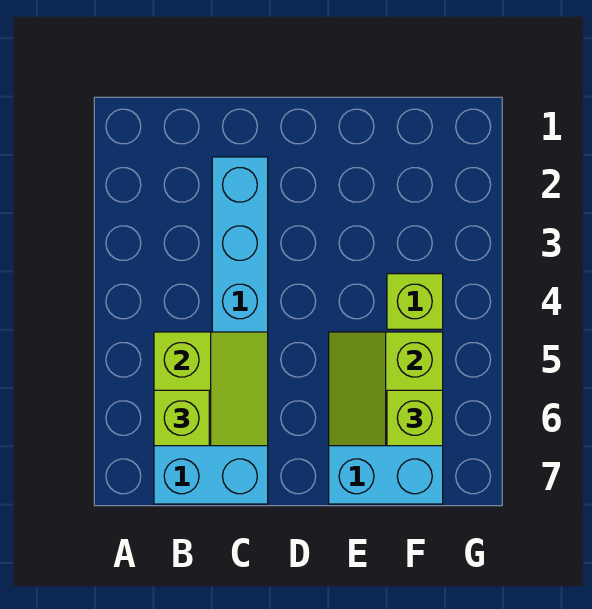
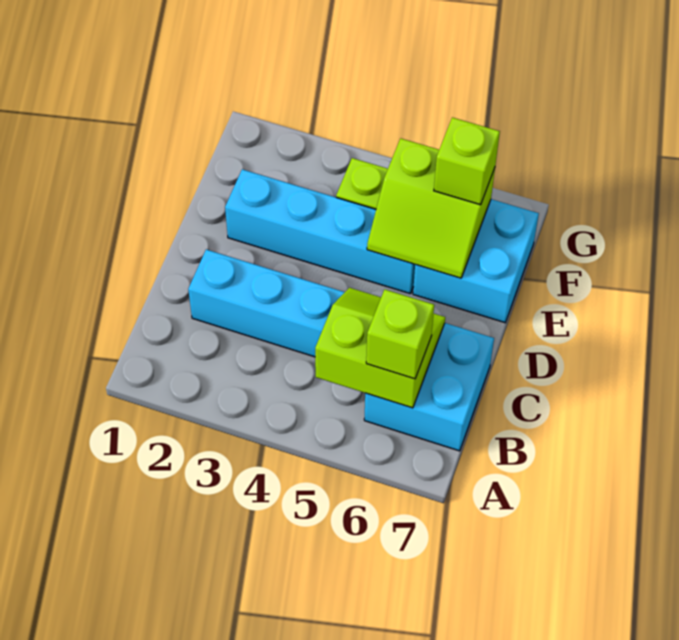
none -> cyan 1x4 brick [225,169,415,294]

